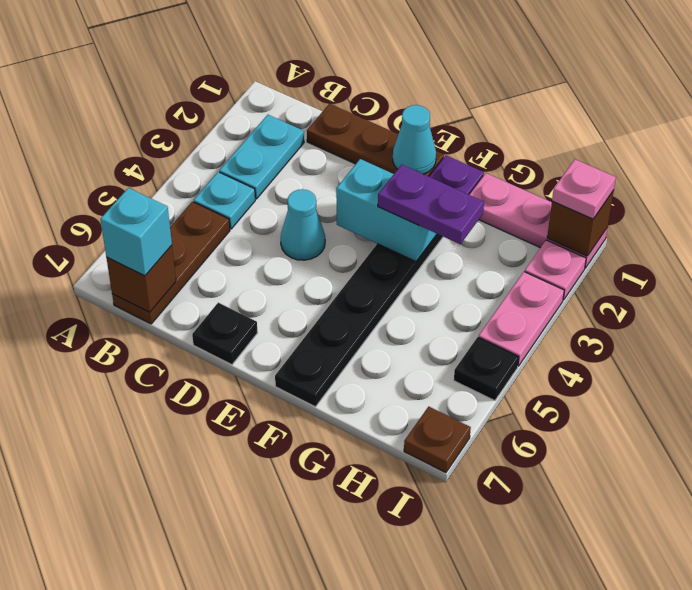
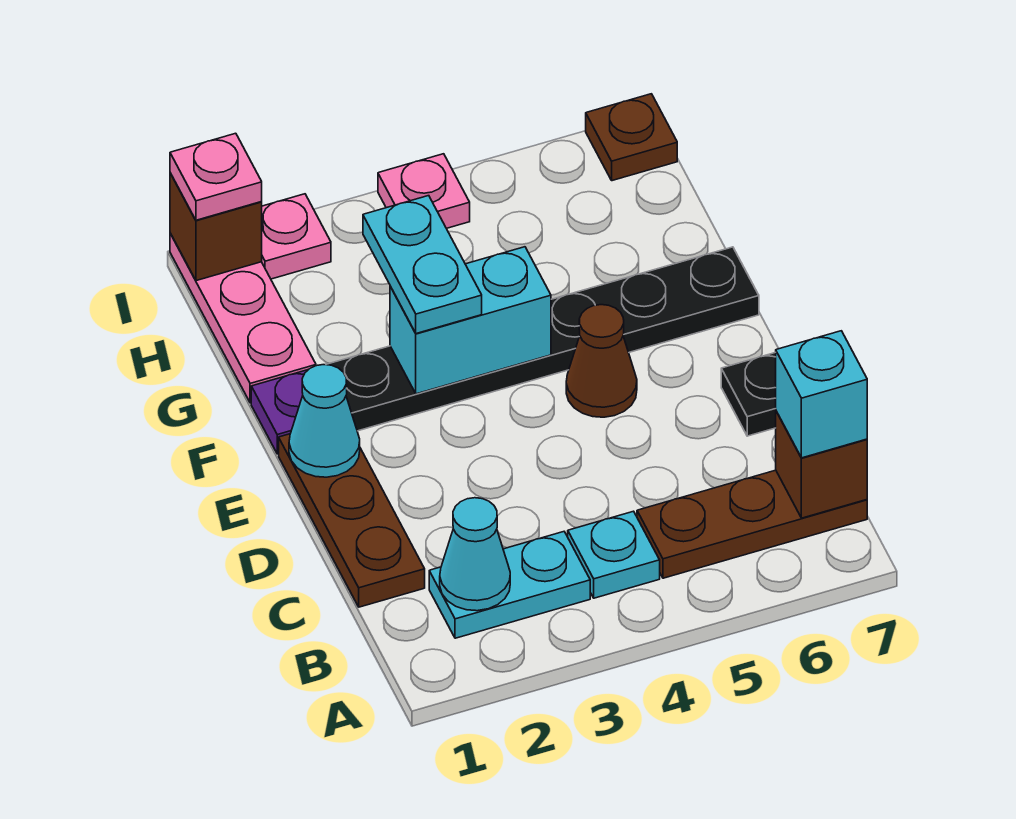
cyan 1x1 cone [281,189,325,260] -> cyan 1x1 cone moved to [440,498,510,611]
cyan 1x2 brick [336,159,437,261] -> cyan 1x2 brick turned to [390,247,551,394]
none -> brown 1x1 cone [566,305,637,417]
purple 1x2 plate [378,165,484,244] -> cyan 1x2 plate [363,196,482,334]
pink 1x2 plate [478,272,564,366] -> pink 1x1 plate [378,154,470,228]
black 1x1 plate [454,337,519,401] -> none

